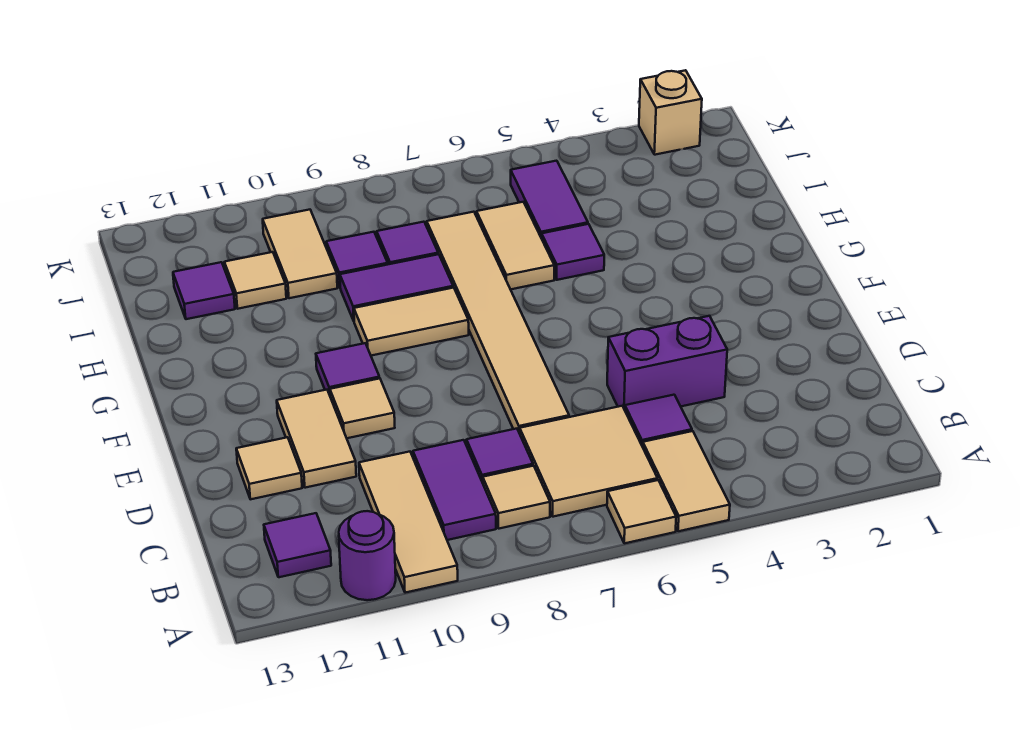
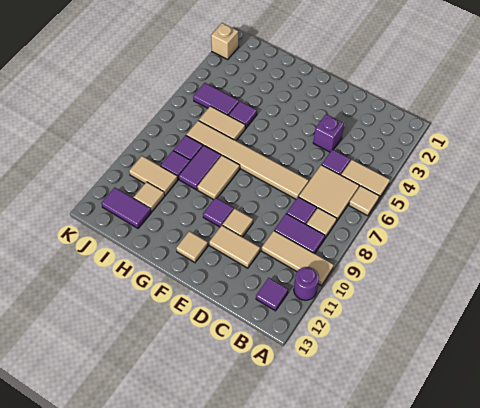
purple 1x2 brick [607,316,727,410] -> purple 1x1 brick [313,114,344,152]
tan 1x1 tile [236,437,302,499] -> tan 1x1 tile moved to [176,231,208,262]
purple 1x1 tile [173,262,235,319] -> purple 1x2 tile [101,188,151,228]

